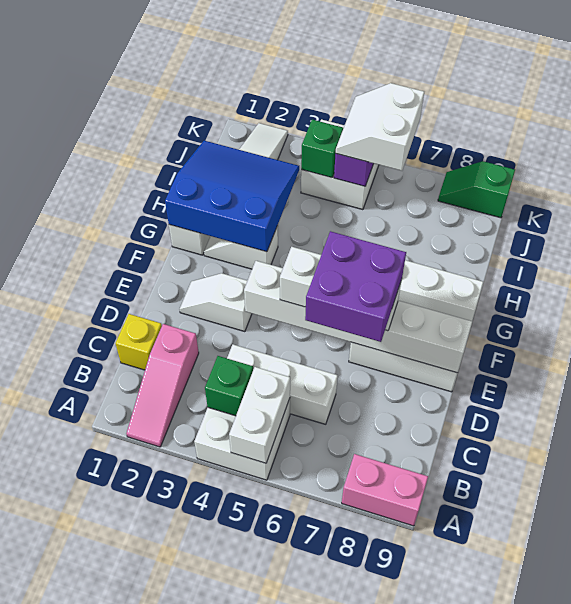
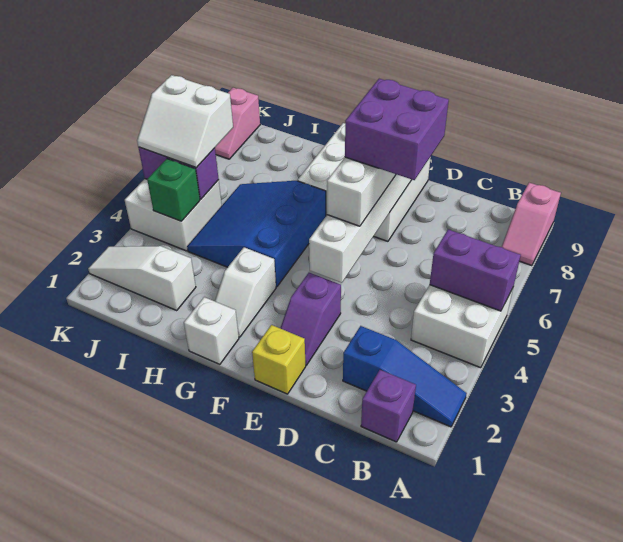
pink 1x3 slope [126,324,199,447] -> blue 1x3 slope [343,326,467,427]
white 1x2 brick [229,367,290,463] -> purple 1x2 brick [430,229,521,311]
pink 1x2 brick [342,454,428,526] -> pink 1x2 slope [502,183,561,266]
none -> purple 1x1 brick [361,370,416,442]
green 1x1 brick [205,356,253,416] -> none
yellow 1x1 brick [116,314,162,370] -> yellow 1x1 brick moved to [252,325,306,394]
white 1x3 brick [227,345,338,424] -> none
white 1x2 slope [180,273,252,332] -> purple 1x2 slope [280,273,341,365]
blue 3x3 slope [165,141,299,252] -> blue 3x3 slope moved to [187,181,326,287]
green 1x2 slope [438,161,515,218] -> pink 1x2 slope [215,88,260,159]

